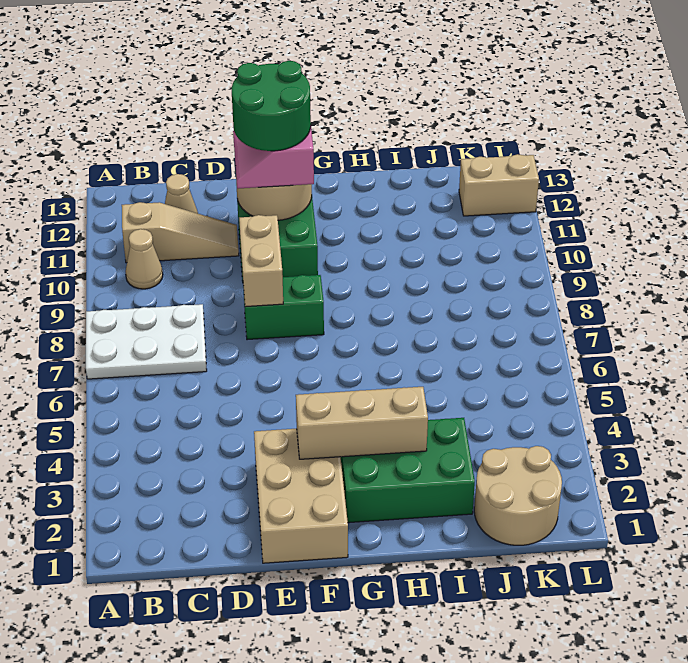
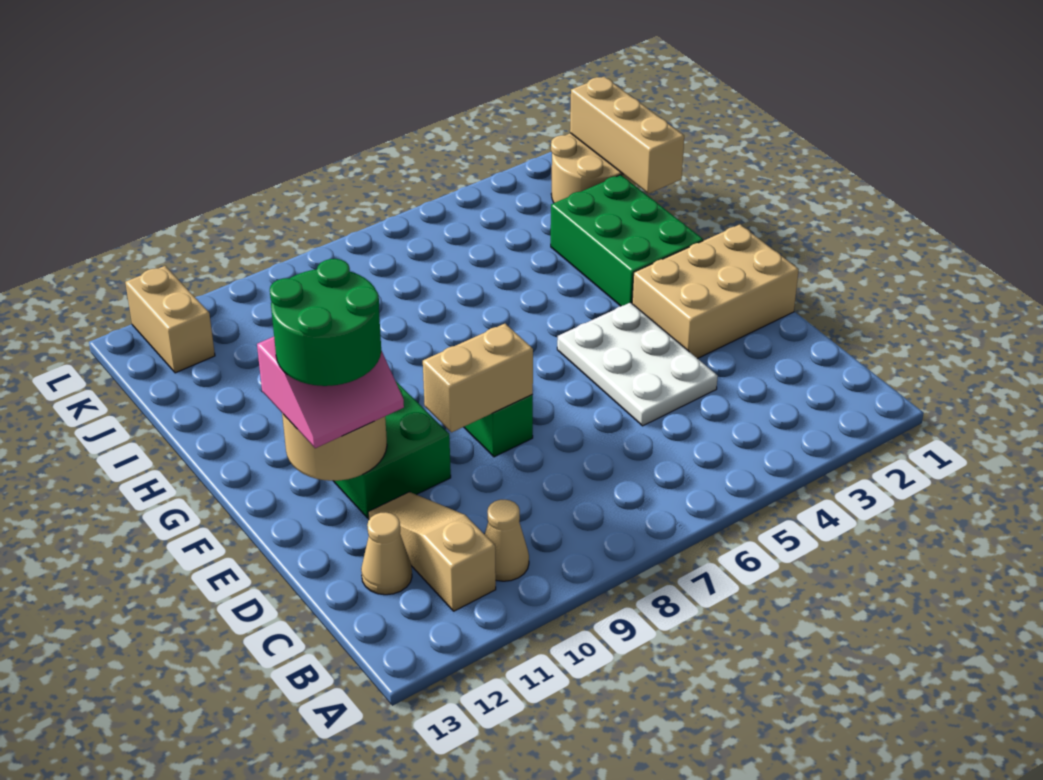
white 2x3 plate [86,304,207,379] -> white 2x3 plate moved to [557,303,718,426]
tan 1x3 brick [296,387,428,459] -> tan 1x3 brick moved to [570,77,684,194]

